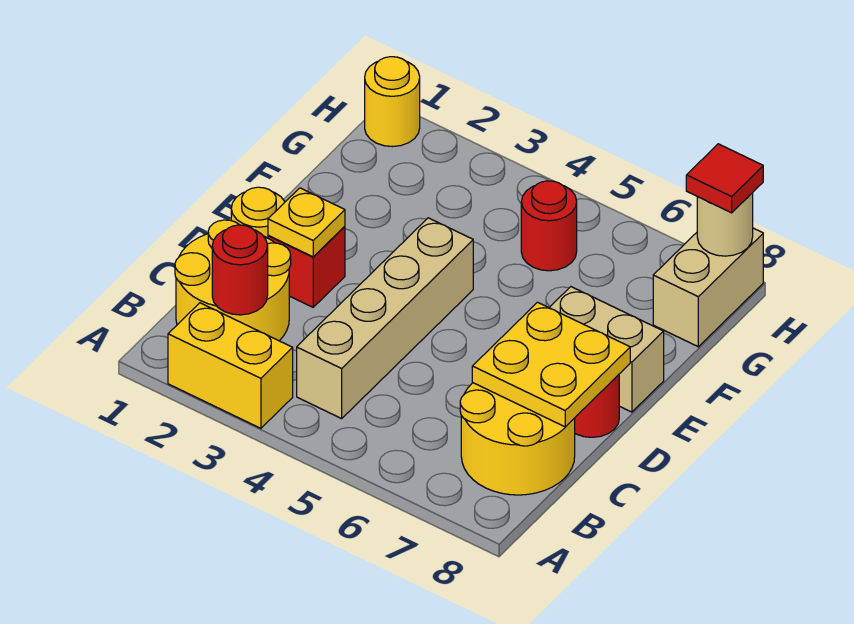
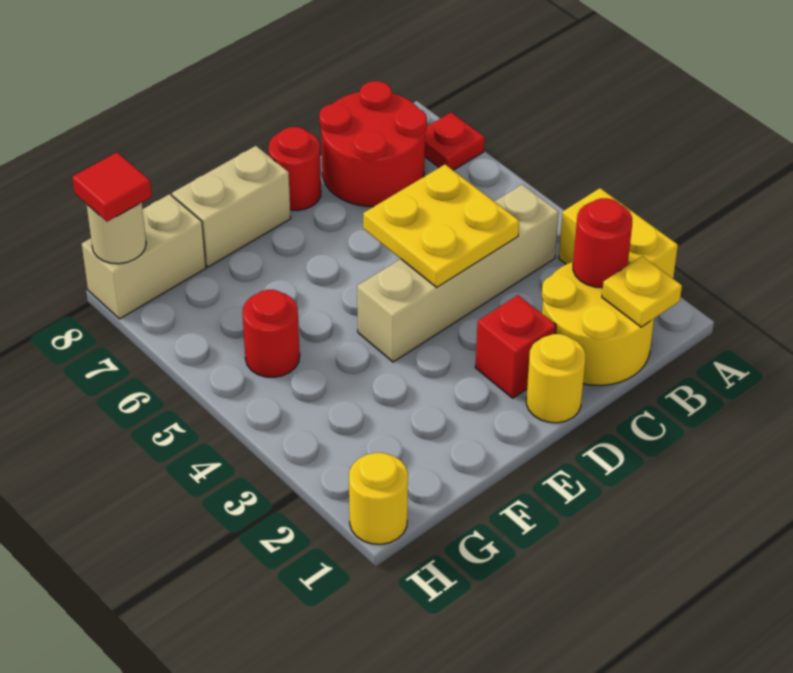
none -> red 1x1 plate [425,112,485,170]
yellow 2x2 round brick [460,383,575,495] -> red 2x2 round brick [319,81,427,207]
yellow 2x2 plate [472,302,630,427] -> yellow 2x2 plate moved to [363,165,519,287]
yellow 1x1 plate [268,188,345,257] -> yellow 1x1 plate moved to [602,256,682,327]
tan 1x2 brick [549,287,664,412] -> tan 1x2 brick turned to [172,146,291,267]

